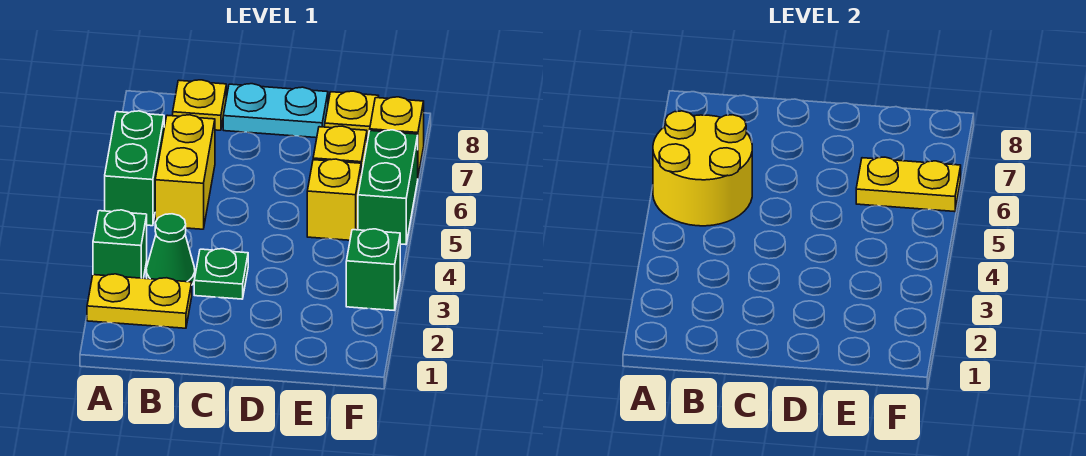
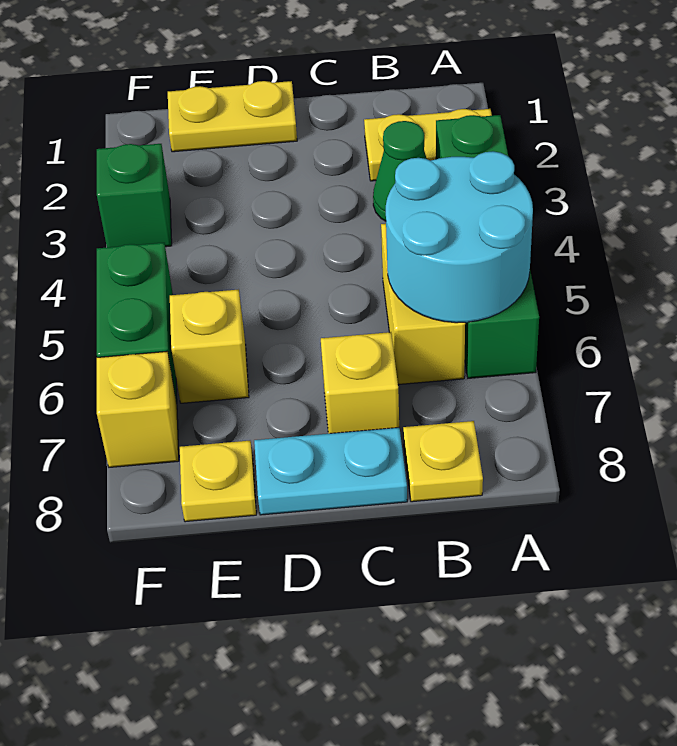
yellow 2x2 round brick [653,111,752,226] -> cyan 2x2 round brick [386,151,533,323]
green 1x1 plate [194,249,248,299] -> none
yellow 1x1 brick [307,159,361,240] -> yellow 1x1 brick moved to [321,332,399,434]
yellow 1x2 plate [856,157,961,212] -> yellow 1x2 plate moved to [168,81,297,152]

